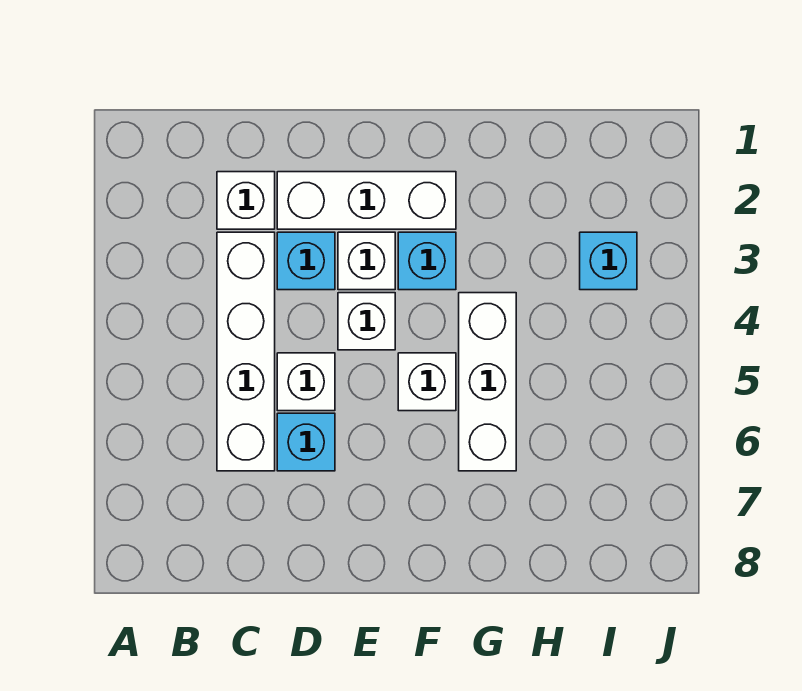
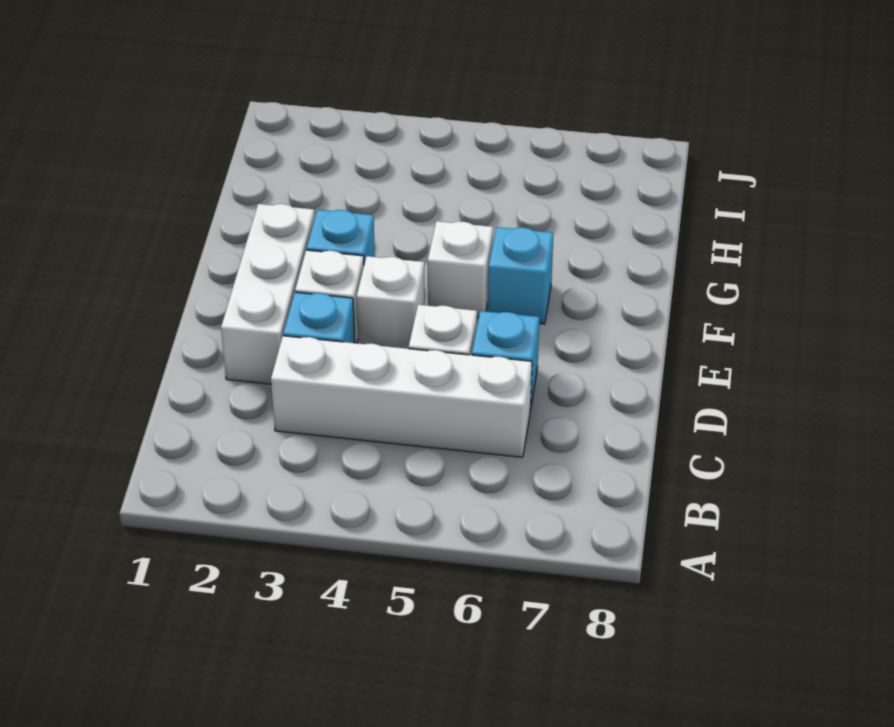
white 1x1 brick [217,172,275,229] -> none
white 1x3 brick [459,293,516,471] -> none
cyan 1x1 brick [580,232,637,290] -> cyan 1x1 brick moved to [488,227,554,324]

